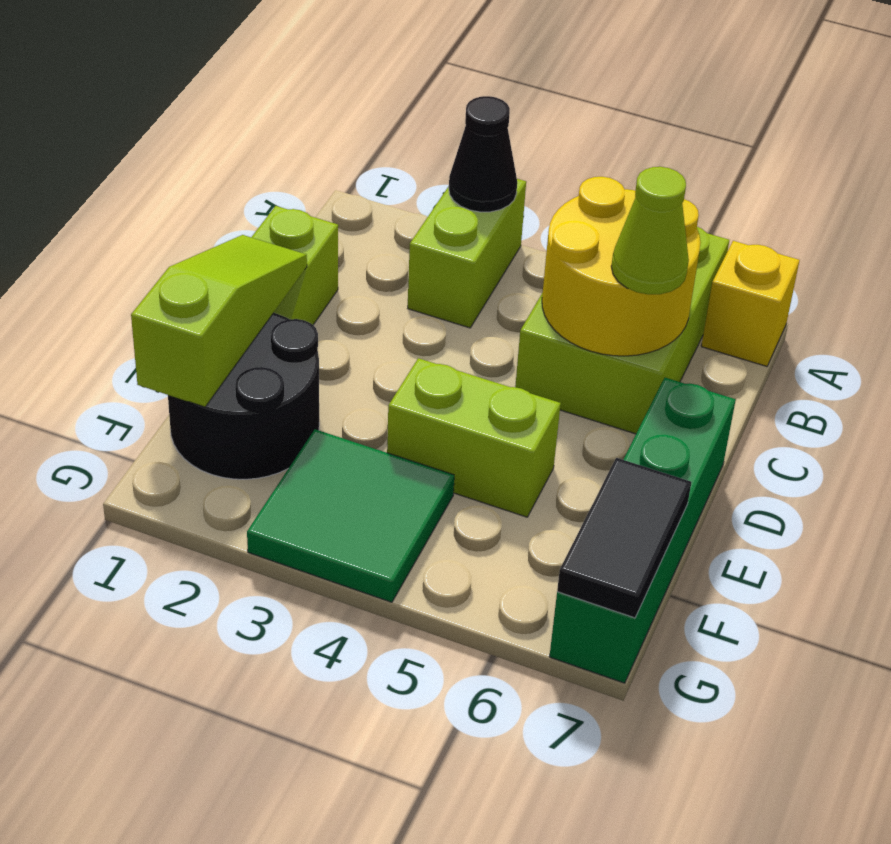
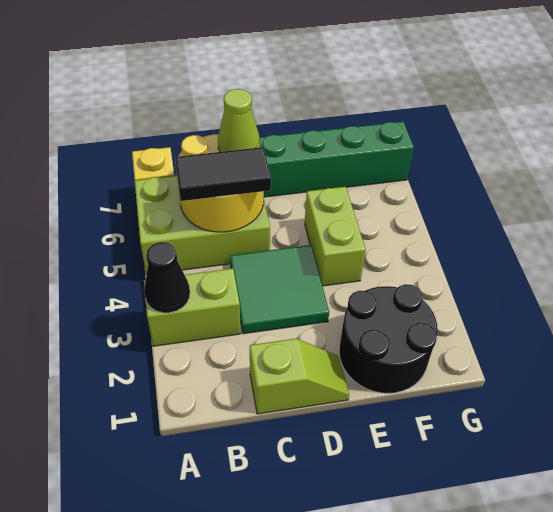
lime 1x3 slope [131,235,307,407] -> none
green 2x2 tile [247,429,454,602] -> green 2x2 tile moved to [230,245,329,334]
black 1x2 tile [557,458,691,618] -> black 1x2 tile moved to [175,147,271,201]

